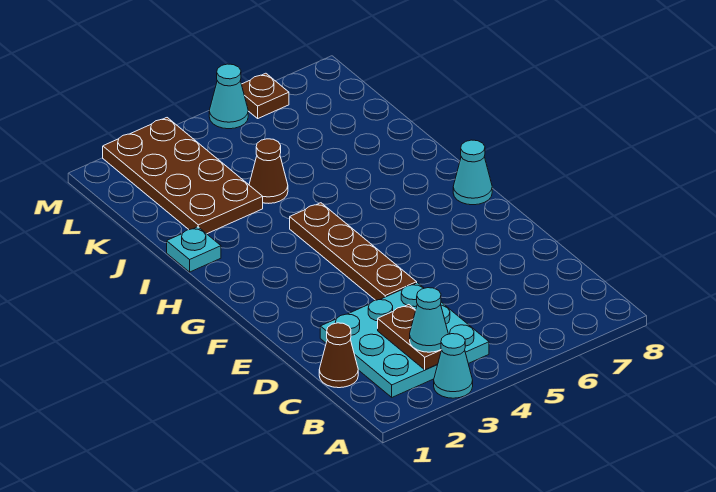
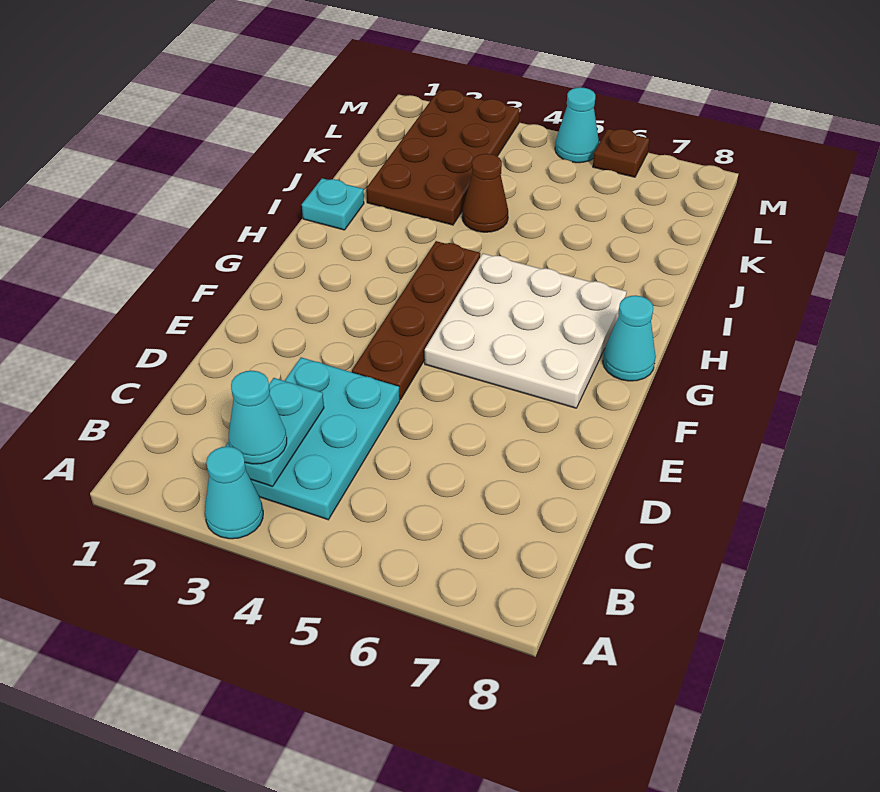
cyan 3x3 plate [320,283,489,397] -> cyan 2x3 plate [251,357,400,520]
brown 1x2 plate [378,305,441,370] -> cyan 1x2 plate [225,378,324,487]
brown 1x1 cone [319,323,358,388] -> none
none -> white 3x3 plate [425,254,627,408]

